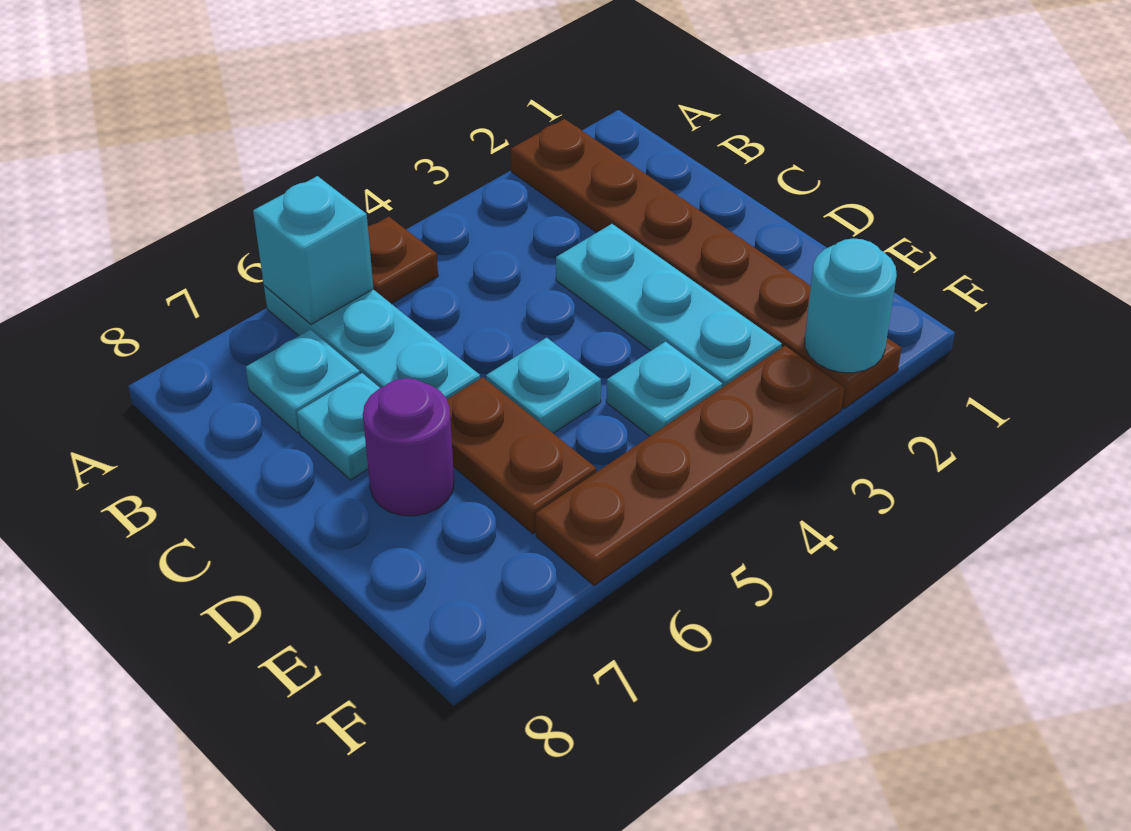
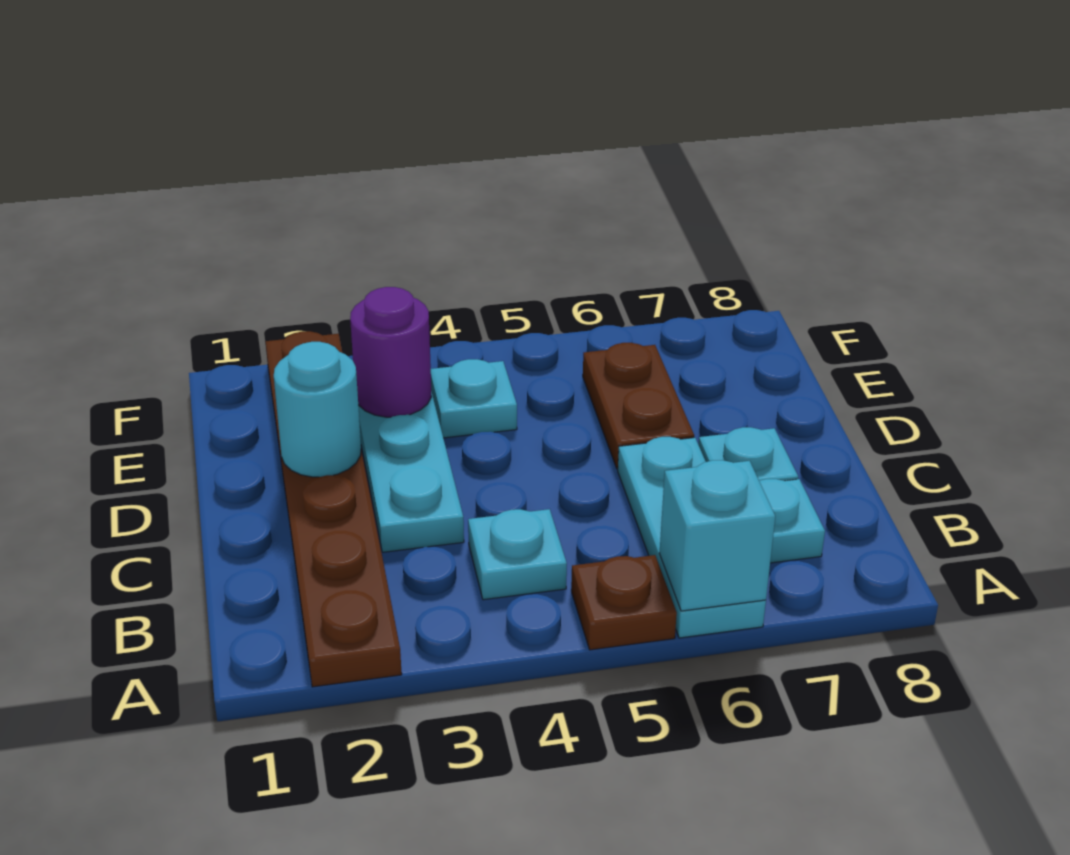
cyan 1x1 plate [486,338,601,433] -> cyan 1x1 plate moved to [468,509,567,600]
purple 1x1 round brick [363,378,454,516] -> purple 1x1 round brick moved to [350,287,431,417]
cyan 1x1 round brick [805,238,897,373] -> cyan 1x1 round brick moved to [274,342,361,477]
brown 1x4 plate [536,346,844,585] -> none

